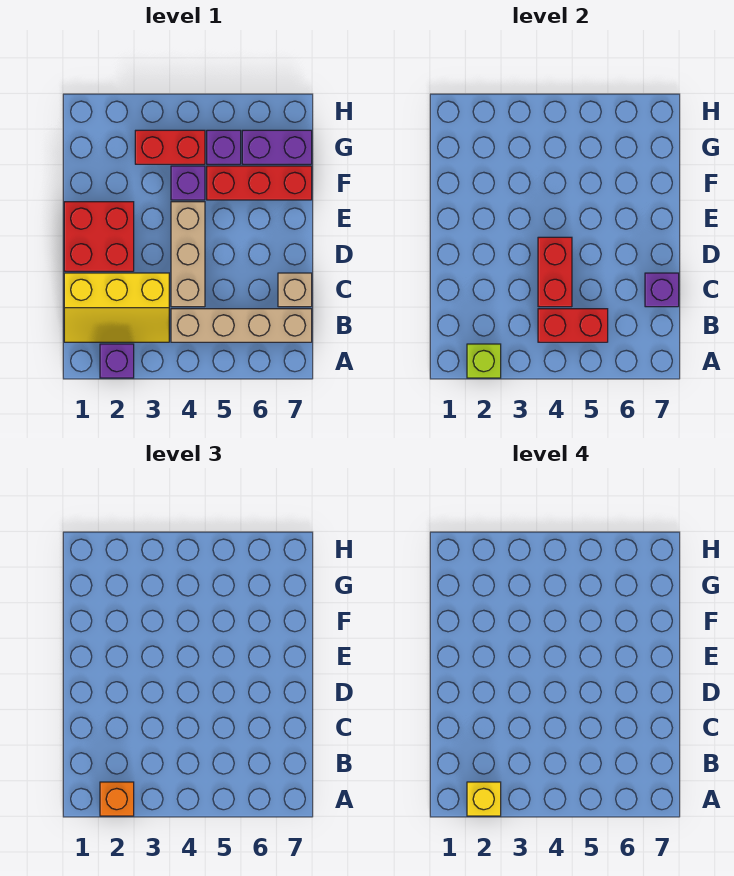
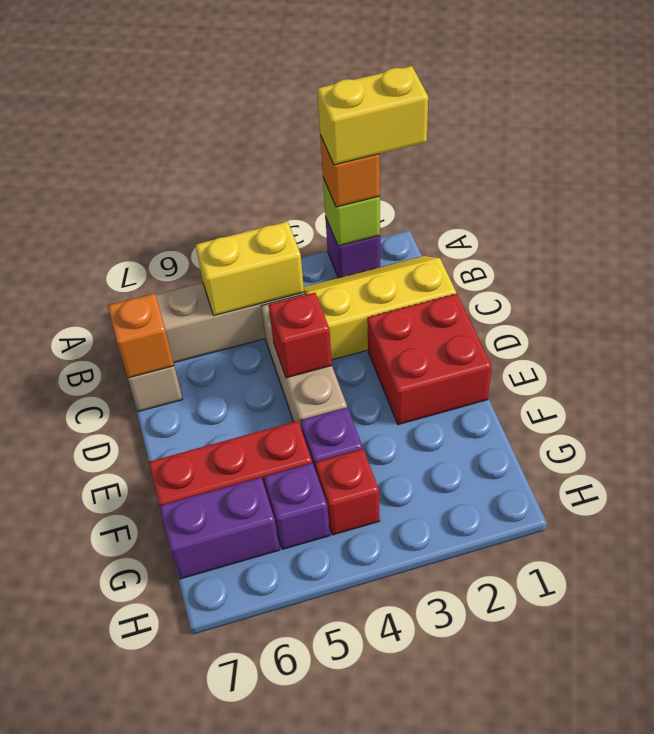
yellow 1x1 brick [467,782,501,816] -> yellow 1x2 brick [317,66,428,165]
red 1x2 brick [538,309,608,342] -> yellow 1x2 brick [196,221,304,315]
red 1x2 brick [538,237,572,307] -> red 1x1 brick [269,293,332,378]
purple 1x1 brick [645,273,679,307] -> orange 1x1 brick [108,293,174,378]
red 1x2 brick [135,130,205,164] -> red 1x1 brick [315,449,380,535]

